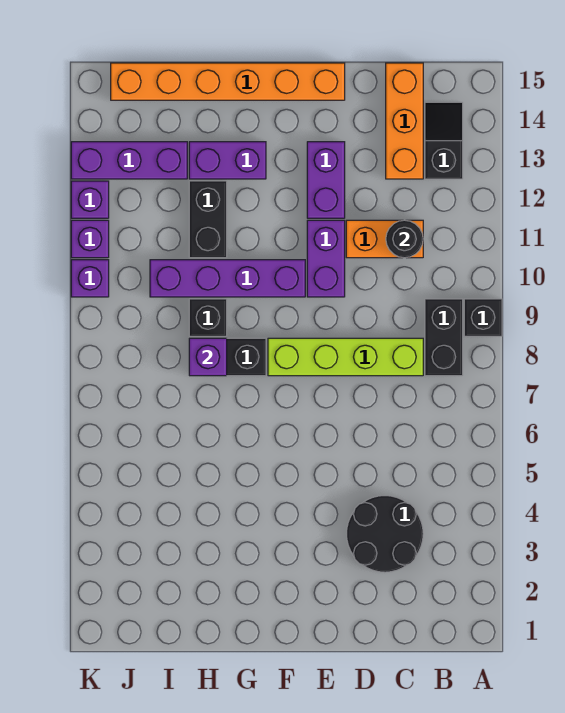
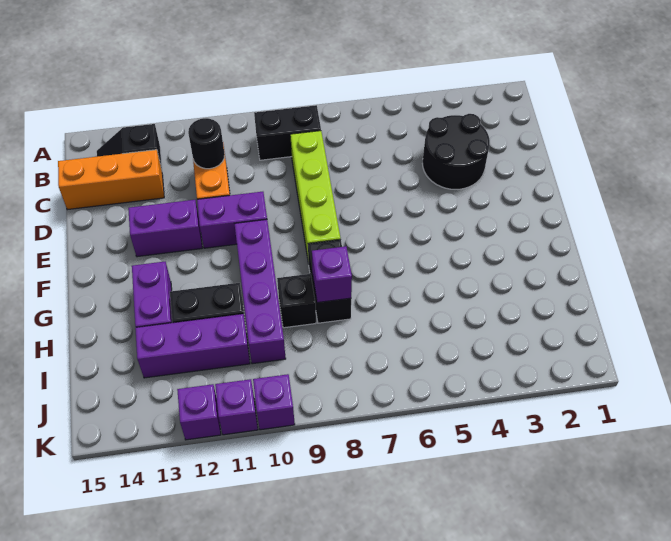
black 1x1 brick [464,299,502,336] -> none
orange 1x6 brick [111,63,345,100] -> none
purple 1x3 brick [71,142,187,179] -> purple 1x3 brick turned to [135,314,250,378]

